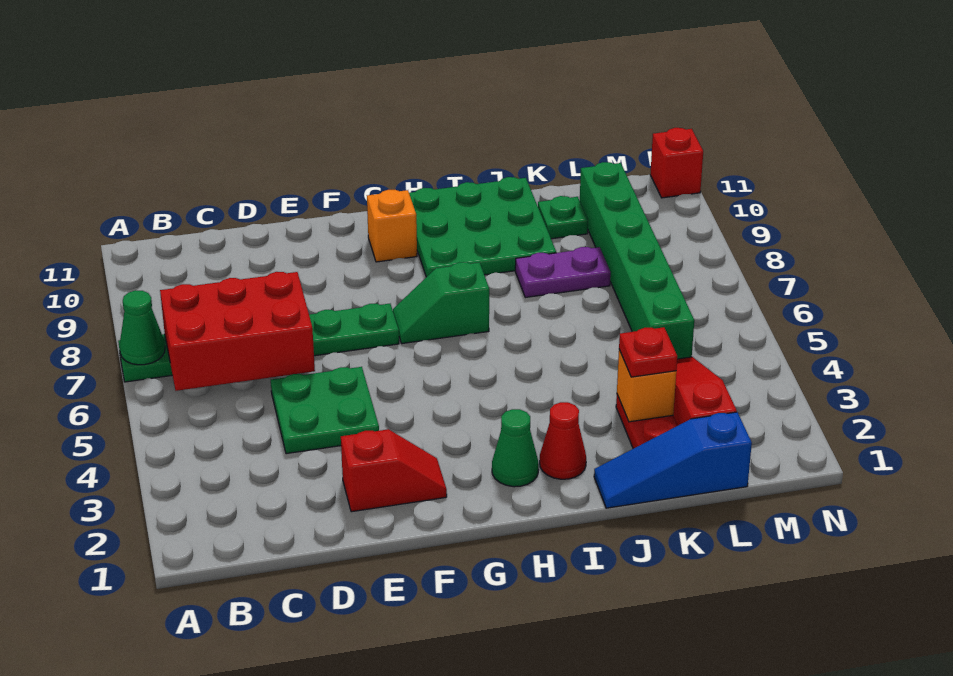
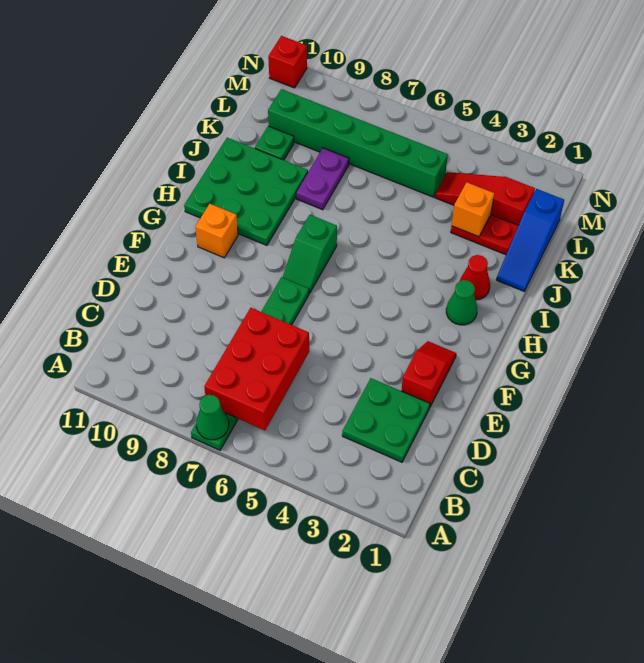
green 2x2 plate [271,367,379,454] -> green 2x2 plate moved to [342,378,430,462]
red 1x1 plate [619,327,677,377] -> none

